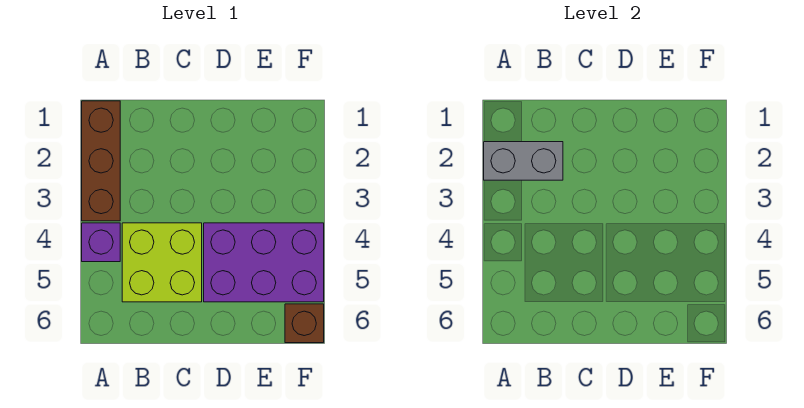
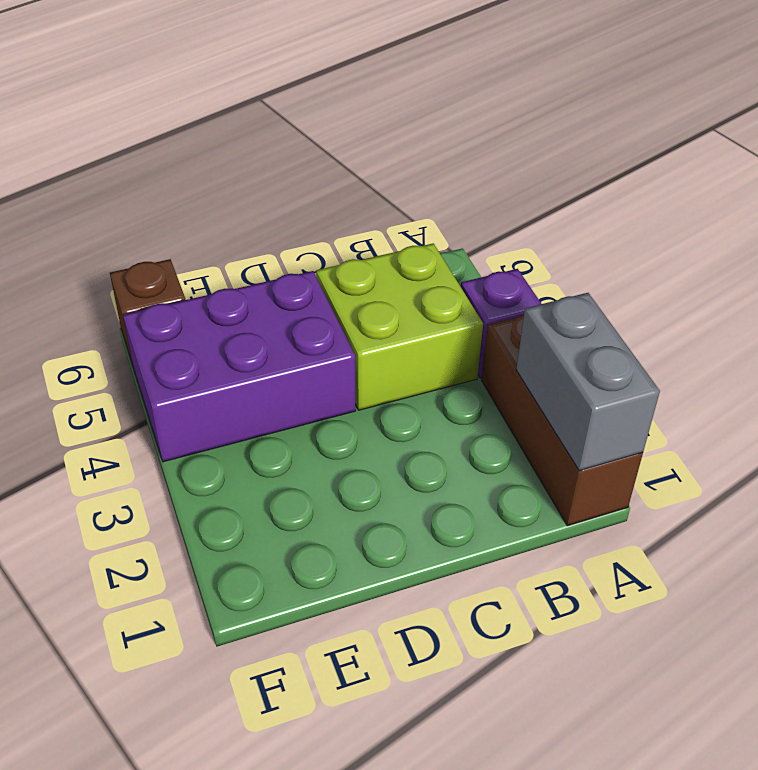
grey 1x2 brick [484,142,563,180] -> grey 1x2 brick turned to [516,293,660,471]

